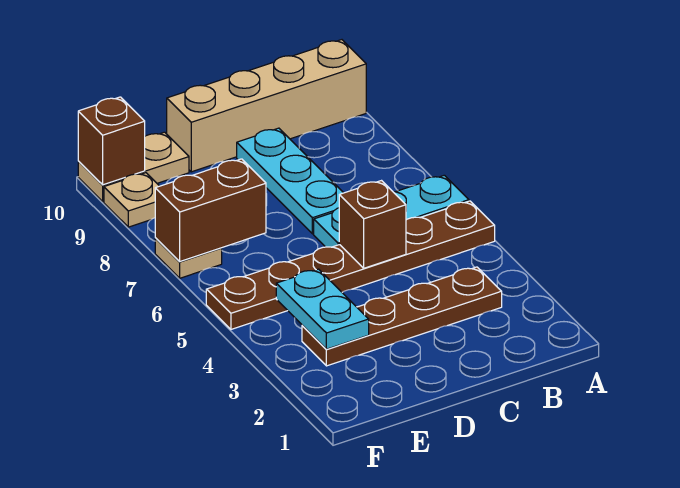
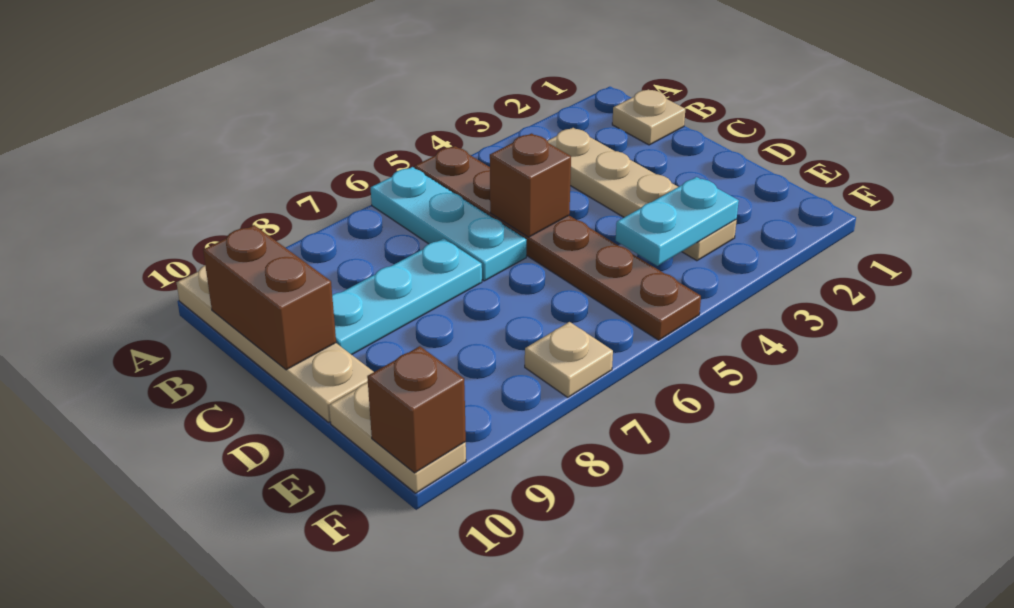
tan 1x4 brick [167,40,366,172] -> tan 1x4 plate [177,265,373,422]
brown 1x4 plate [302,267,502,366] -> tan 1x4 plate [548,128,737,261]
brown 1x2 brick [155,159,266,261] -> brown 1x2 brick moved to [203,225,336,370]
tan 1x1 plate [104,173,159,227] -> tan 1x1 plate moved to [612,89,685,145]

